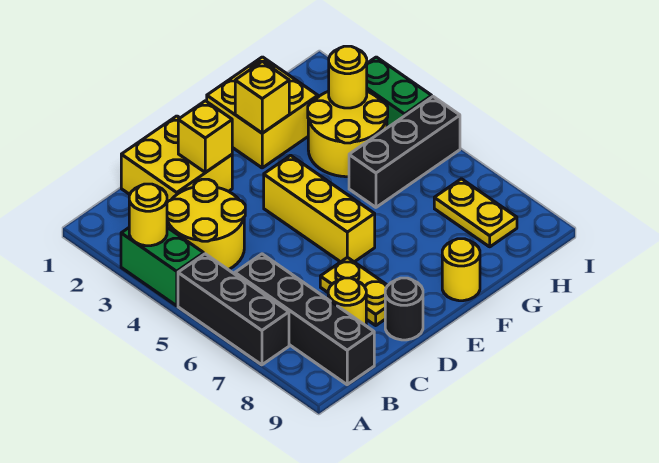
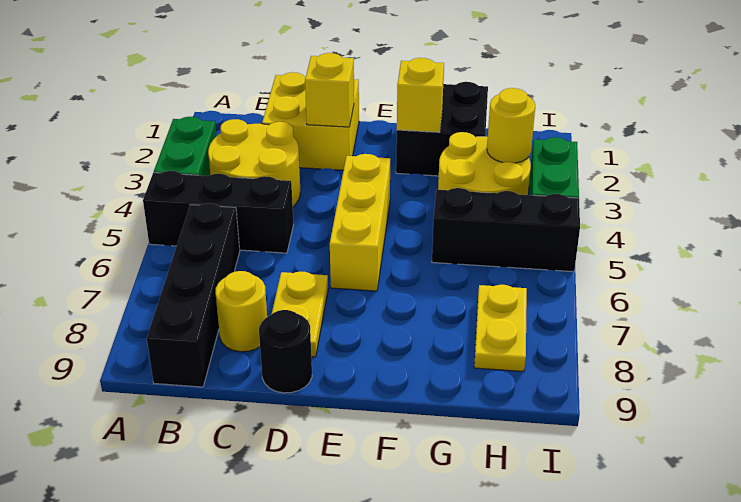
yellow 1x1 round brick [129,184,167,246] -> none
black 1x3 brick [178,254,289,365] -> black 1x3 brick turned to [143,171,293,253]
yellow 2x2 brick [207,57,318,168] -> black 2x2 brick [396,82,488,176]
yellow 1x1 round brick [442,239,480,301] -> none

